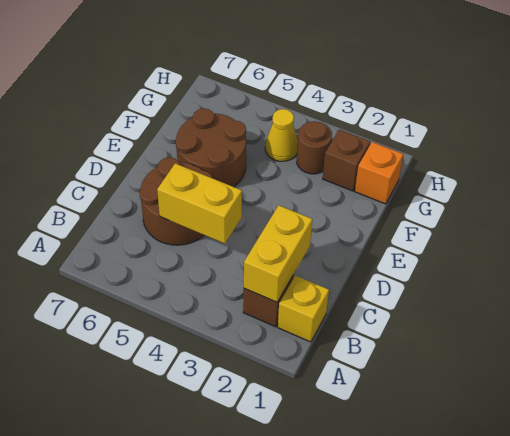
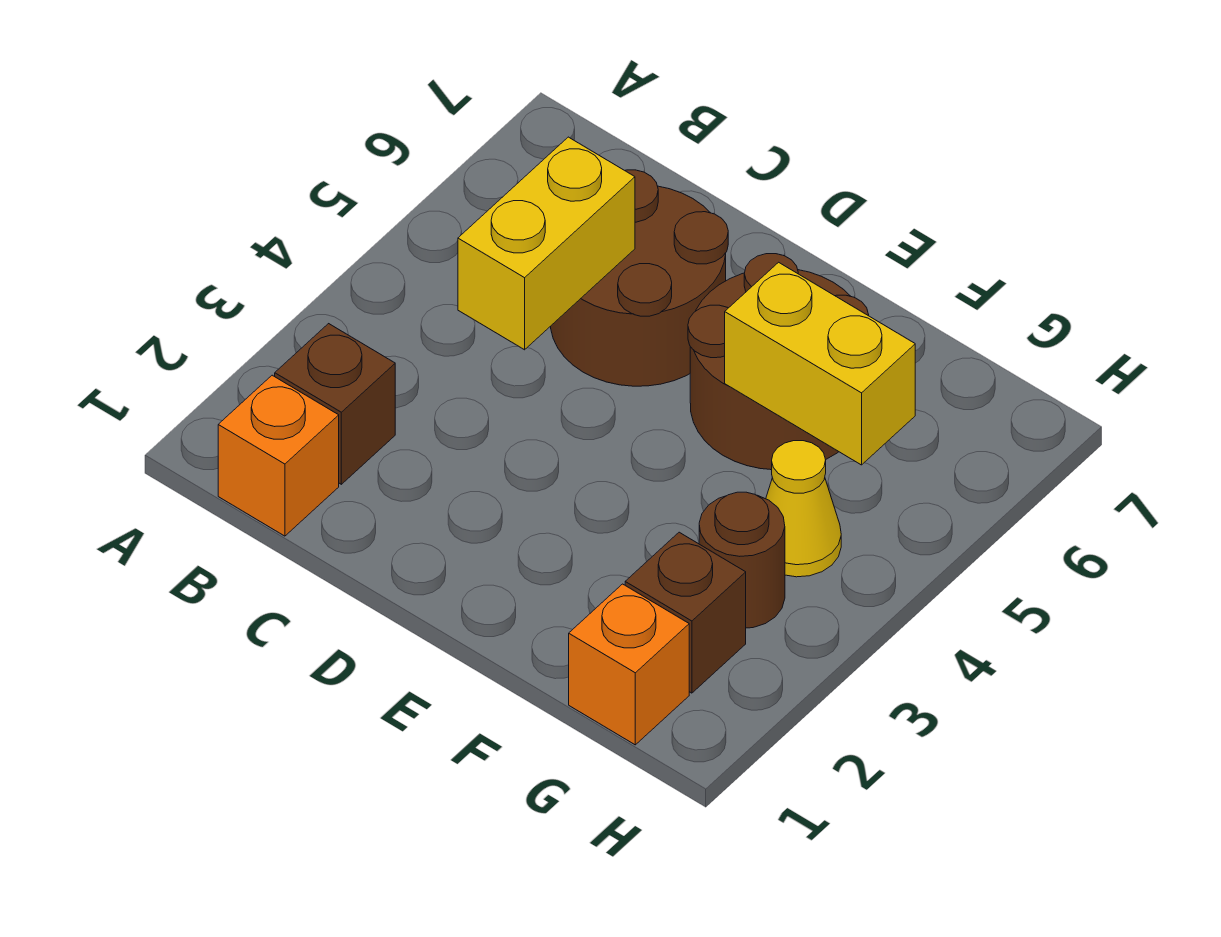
yellow 1x1 brick [278,275,329,342] -> orange 1x1 brick [218,375,339,536]
yellow 1x2 brick [244,205,312,302] -> yellow 1x2 brick moved to [725,262,915,465]

